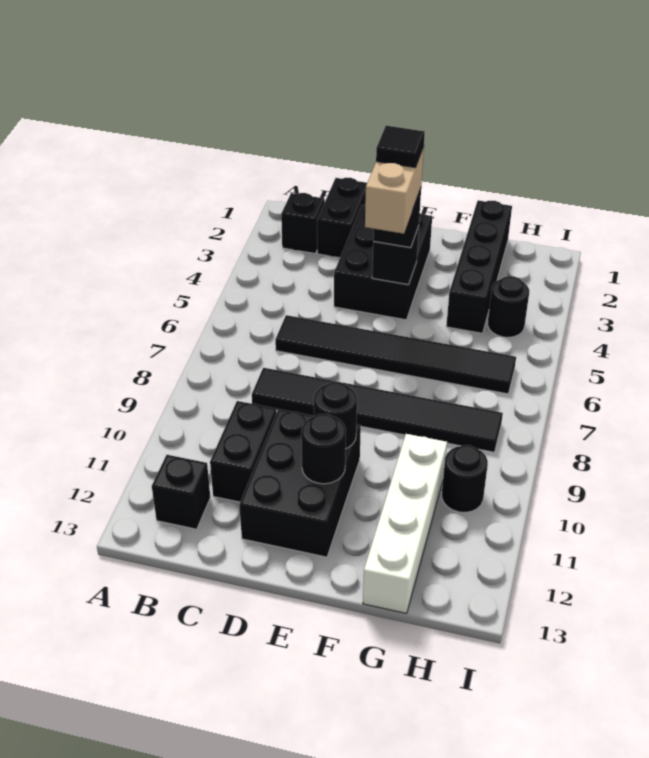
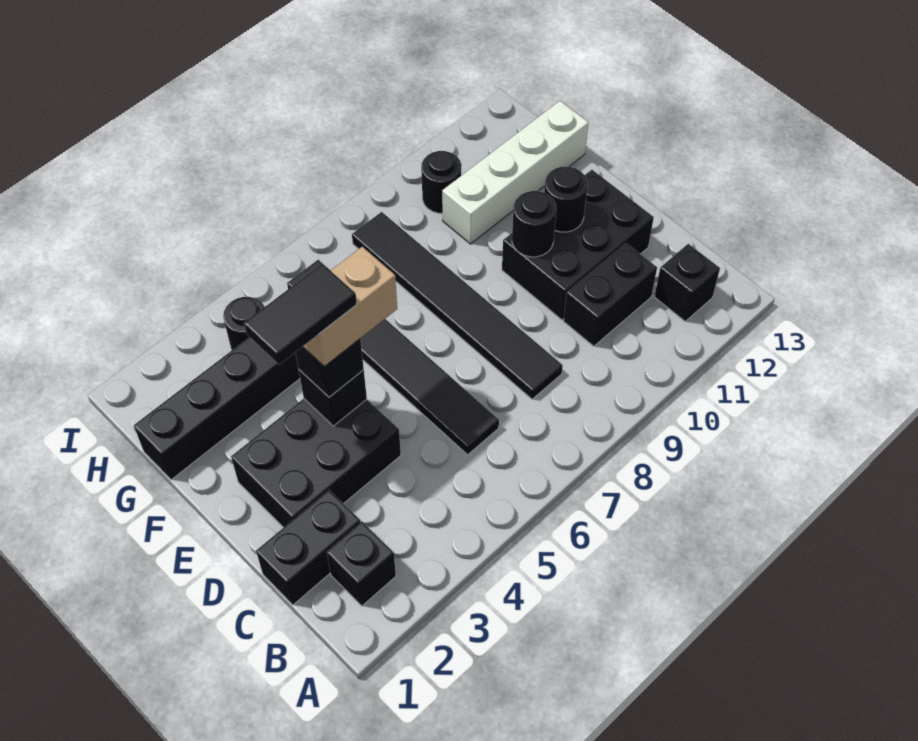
black 1x1 tile [376,126,425,168] -> black 1x2 tile [244,264,357,365]

